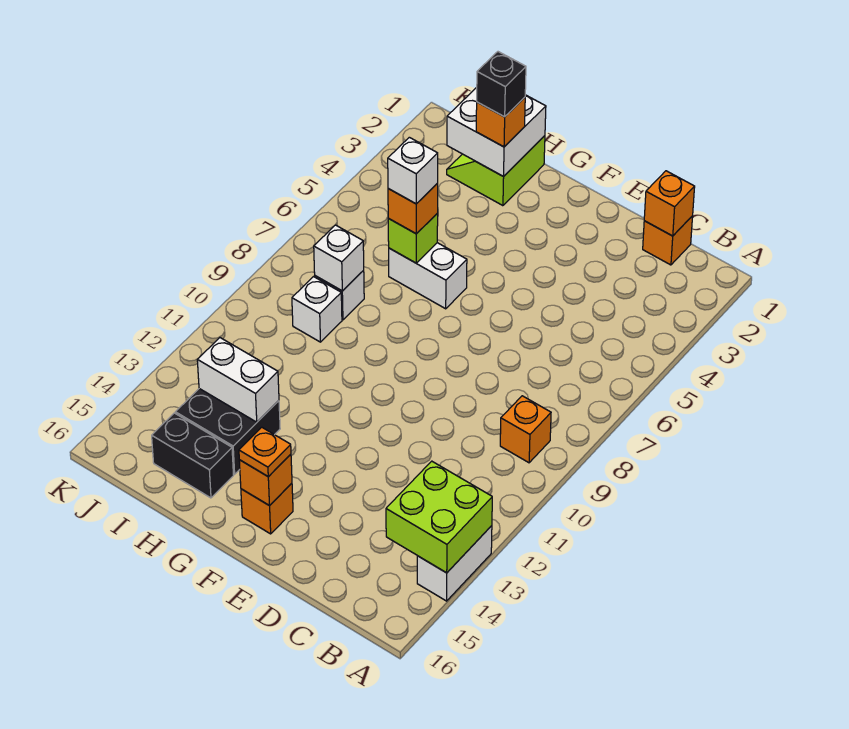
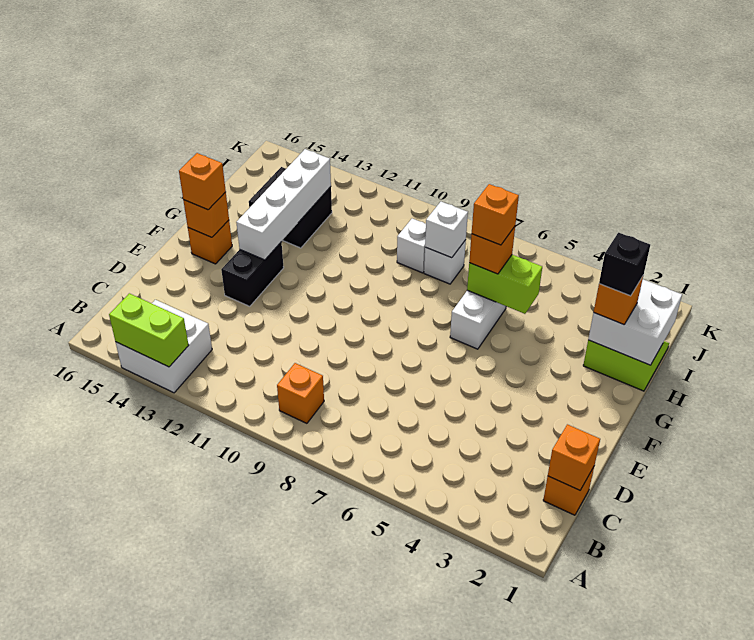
white 1x2 brick [417,526,492,601] -> white 2x2 brick [116,300,212,393]
lime 2x2 brick [386,461,492,573] -> lime 1x2 brick [109,293,189,367]
orange 1x1 plate [239,427,291,477] -> orange 1x1 brick [179,153,226,210]
lime 1x1 brick [388,214,438,263] -> lime 1x2 brick [467,255,542,314]
white 1x1 brick [388,137,438,204] -> orange 1x1 brick [472,184,519,245]
white 1x2 brick [197,338,279,422] -> white 1x4 brick [236,149,331,260]
black 1x2 brick [152,413,234,498] -> black 1x2 brick moved to [221,242,284,306]

